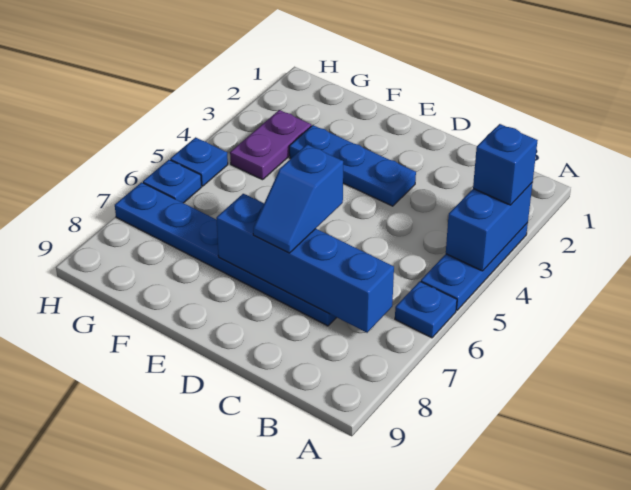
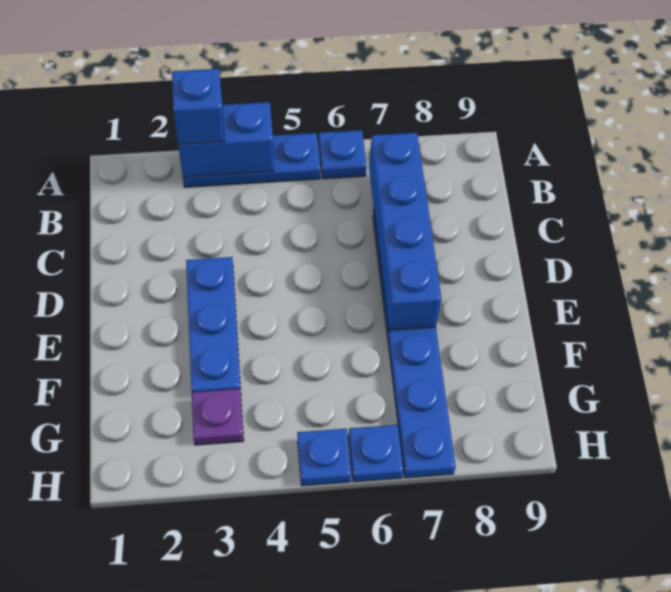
blue 1x2 slope [253,145,343,253] -> none
purple 1x2 plate [230,110,311,180] -> purple 1x1 plate [192,389,244,445]

